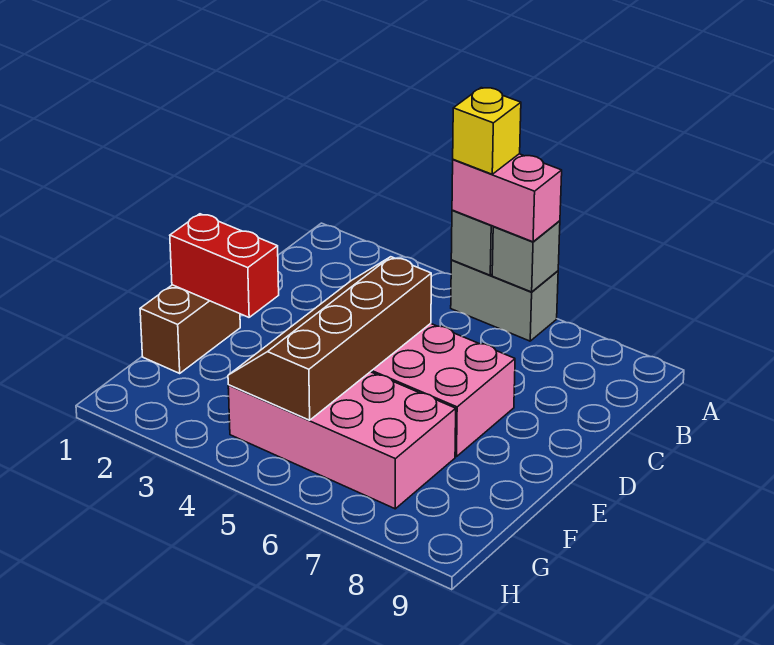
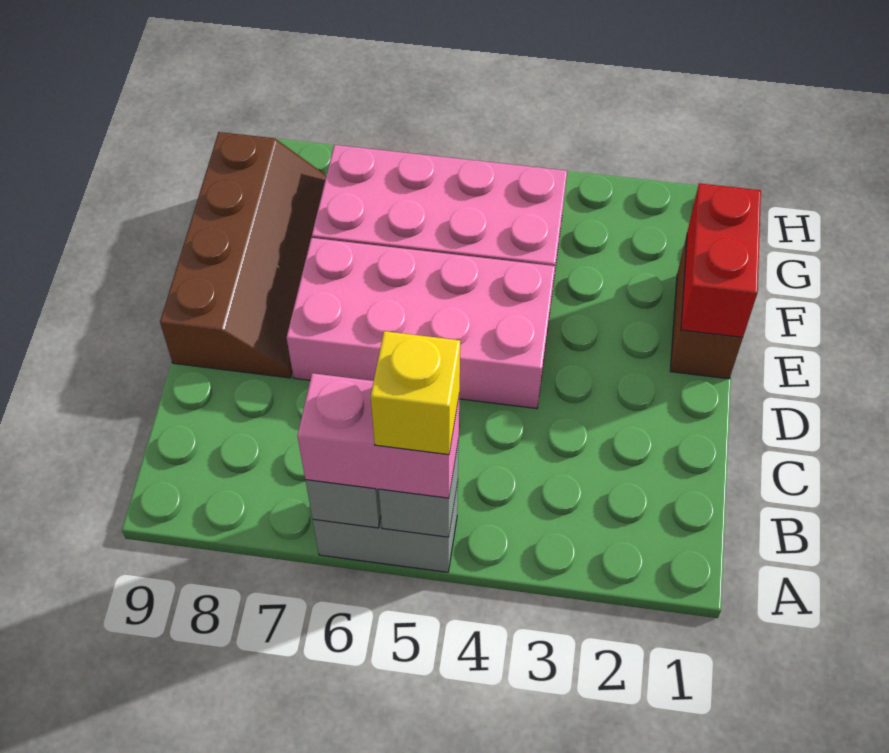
brown 2x4 slope [228,257,431,420] -> brown 2x4 slope moved to [160,132,326,378]
red 1x2 brick [170,214,279,317] -> red 1x2 brick turned to [681,183,761,337]

